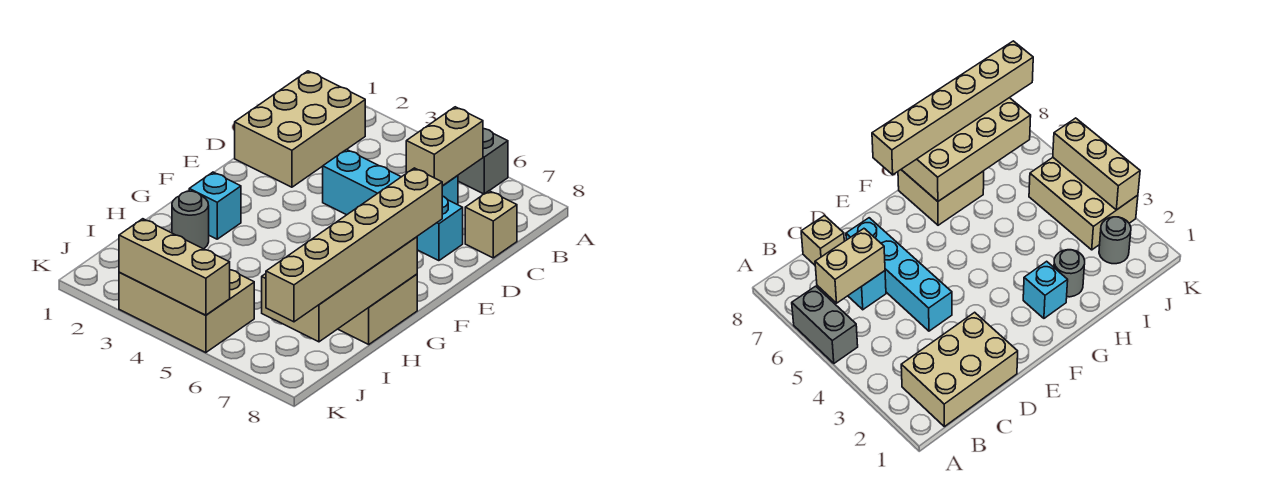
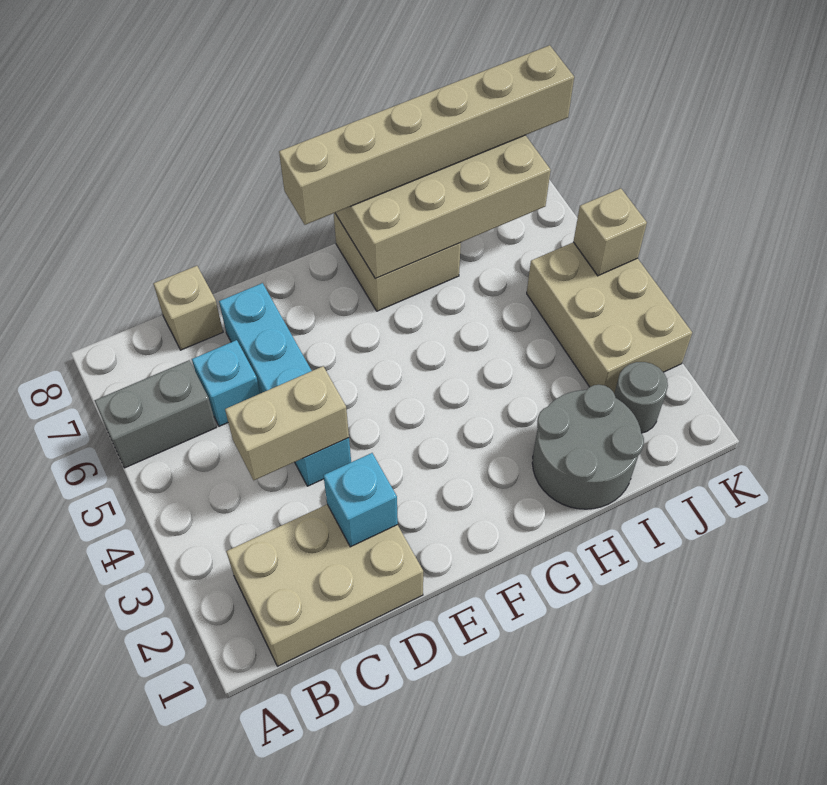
grey 1x2 brick [458,129,508,194] -> grey 1x2 brick turned to [95,360,217,468]
tan 1x2 brick [406,107,483,186] -> tan 1x2 brick moved to [225,366,349,480]
cyan 1x1 brick [189,172,241,239] -> cyan 1x1 brick moved to [323,453,398,547]
grey 1x1 round brick [172,191,209,249] -> grey 2x2 round brick [532,385,644,509]
tan 1x3 brick [119,219,230,315] -> tan 1x1 brick [573,188,647,276]

